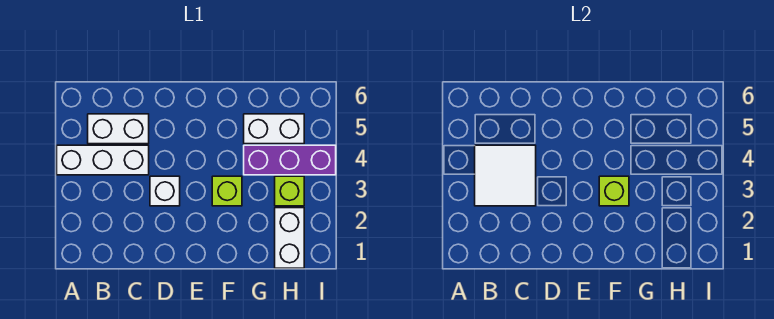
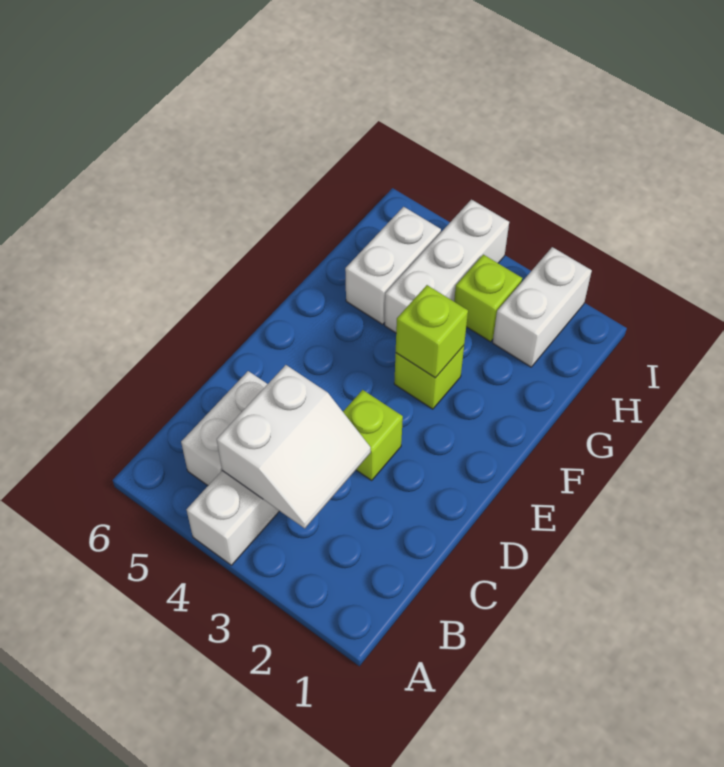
white 2x2 tile [475,145,536,206] -> white 2x2 slope [217,365,371,528]
white 1x1 brick [150,176,180,206] -> lime 1x1 brick [343,390,403,480]
purple 1x3 brick [244,145,336,175] -> white 1x3 brick [385,200,509,333]
white 1x2 brick [275,208,304,268] -> white 1x2 brick turned to [493,247,592,367]

